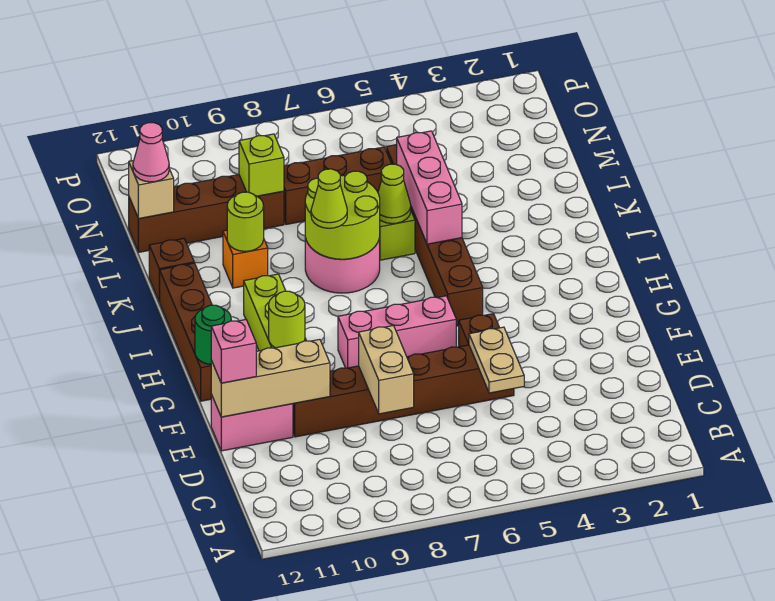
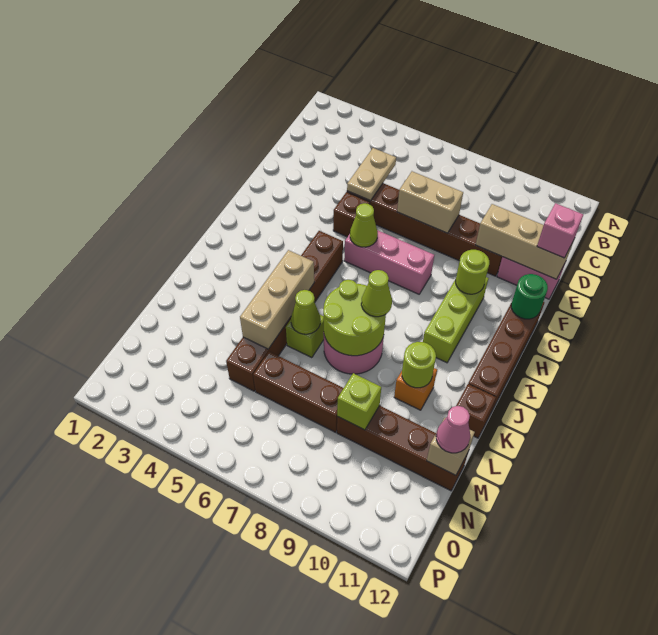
tan 1x2 brick [359,326,414,414] -> tan 1x2 brick turned to [397,171,463,233]
none -> lime 1x1 cone [350,203,378,247]
pink 1x3 brick [397,131,462,244] -> tan 1x3 brick [240,250,314,349]

